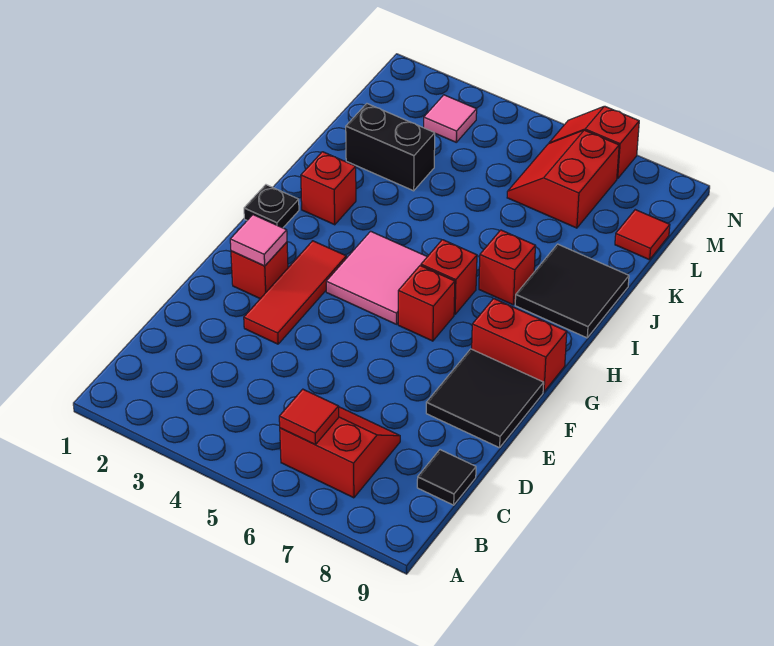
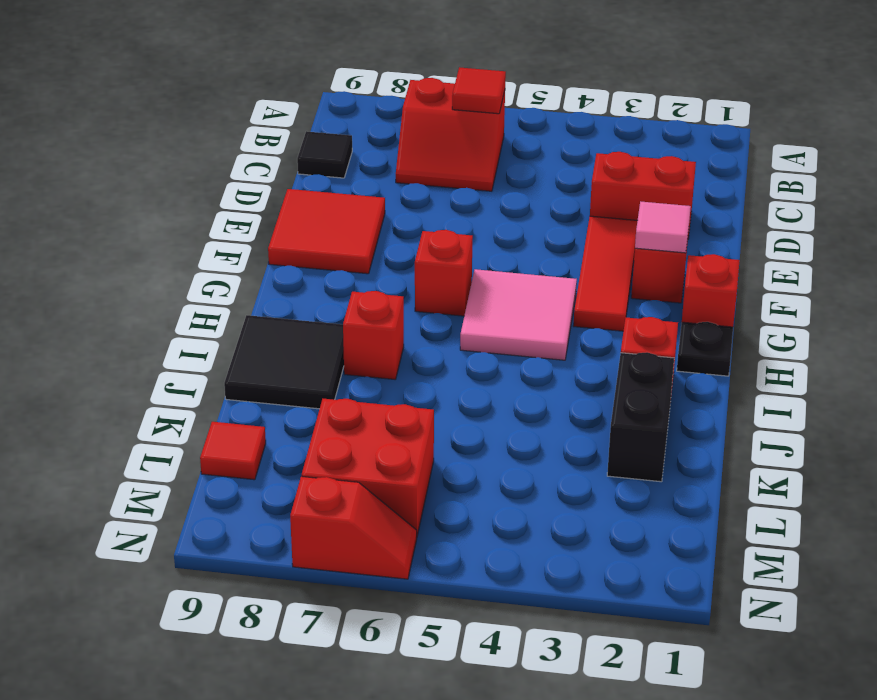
black 2x2 tile [426,349,544,448] -> red 2x2 tile [268,189,385,274]
red 1x2 brick [472,299,567,392] -> red 1x2 brick moved to [590,152,696,239]
red 1x1 brick [421,240,477,314] -> red 1x1 brick moved to [682,254,740,327]
black 1x2 brick [346,104,435,191] -> black 1x2 brick turned to [607,352,674,482]
red 2x2 slope [507,130,619,228] -> red 2x2 brick [302,399,434,535]
pink 1x1 tile [424,95,477,142] -> none

